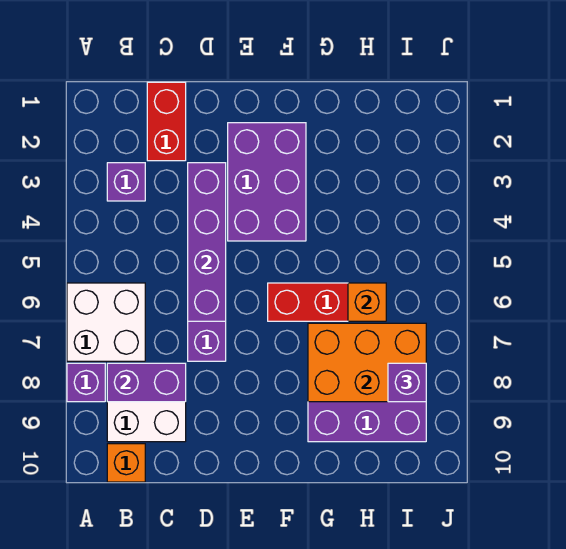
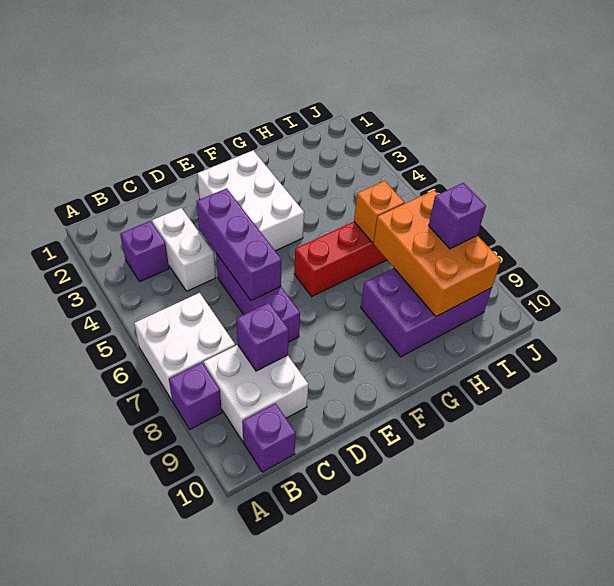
purple 1x2 brick [107,363,186,402] -> purple 1x1 brick [236,303,289,371]
orange 1x1 brick [107,444,145,482] -> purple 1x1 brick [242,403,296,472]
red 1x2 brick [147,82,186,161] -> none
none -> white 1x2 brick [152,208,216,291]
purple 1x4 brick [188,163,226,321] -> purple 1x3 brick [197,188,282,300]
purple 2x3 brick [228,123,306,241] -> white 2x3 brick [197,150,304,251]
orange 2x3 brick [308,323,426,402] -> orange 2x3 brick turned to [373,190,501,317]

